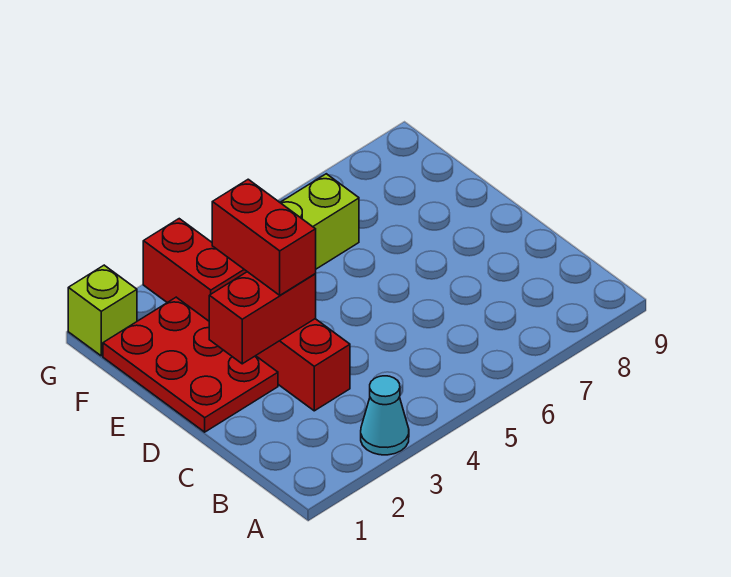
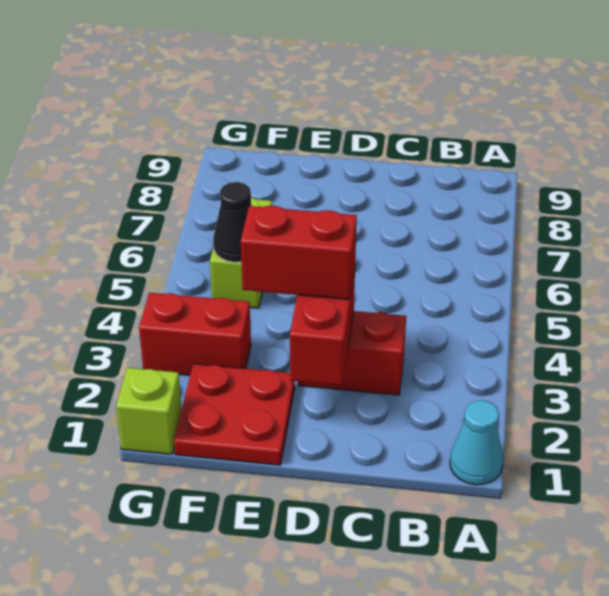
cyan 1x1 cone [361,376,409,455] -> cyan 1x1 cone moved to [450,400,503,485]
red 2x3 plate [103,297,278,432] -> red 2x2 plate [174,364,295,465]
none -> black 1x1 cone [213,182,252,262]

